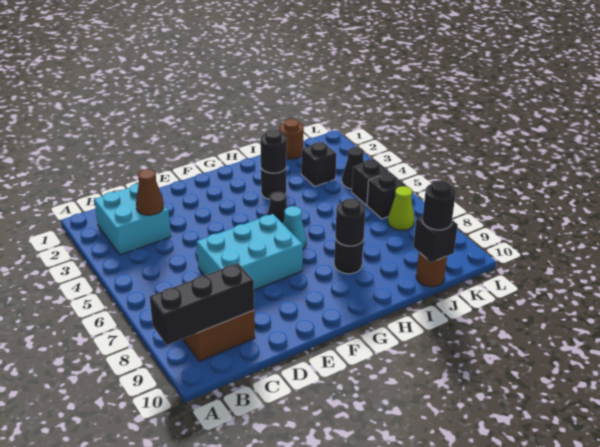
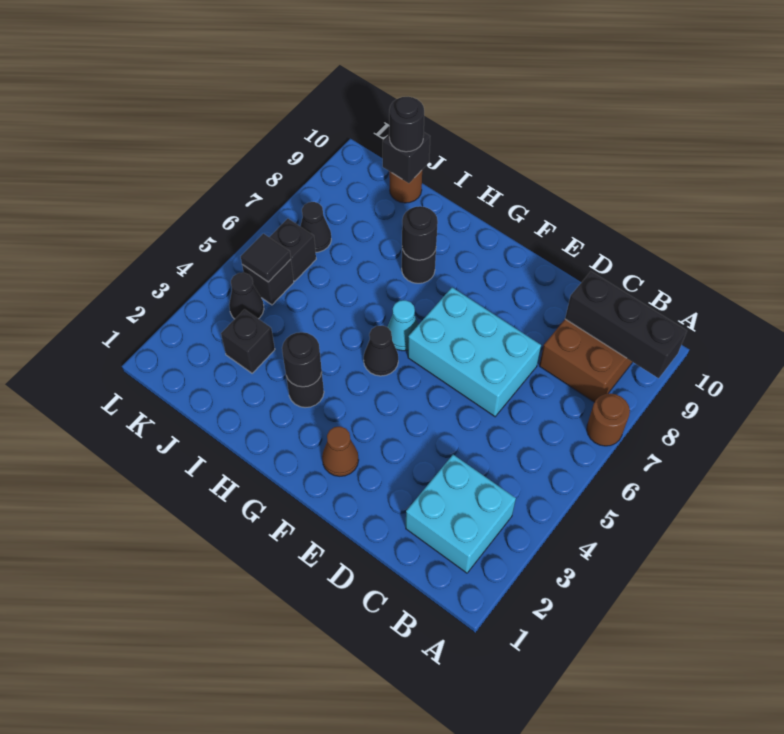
brown 1x1 cone [136,169,164,215] -> brown 1x1 cone moved to [322,426,359,476]
brown 1x1 round brick [279,119,304,159] -> brown 1x1 round brick moved to [587,394,630,446]
none -> black 1x1 tile [241,234,291,282]
lime 1x1 cone [388,186,414,230] -> black 1x1 cone [300,202,331,252]

